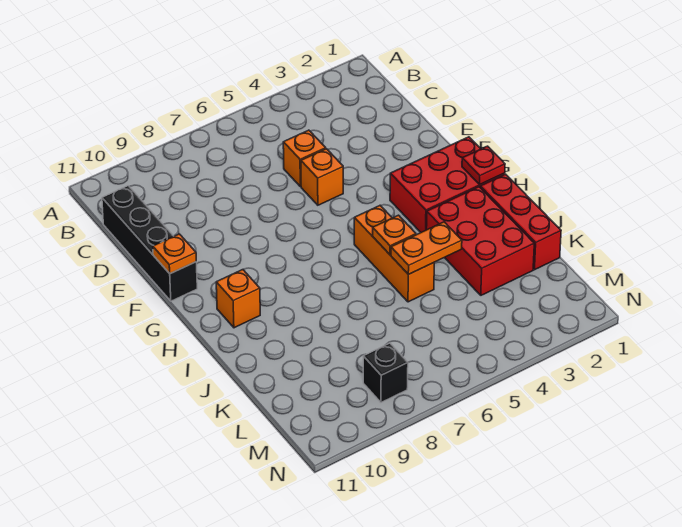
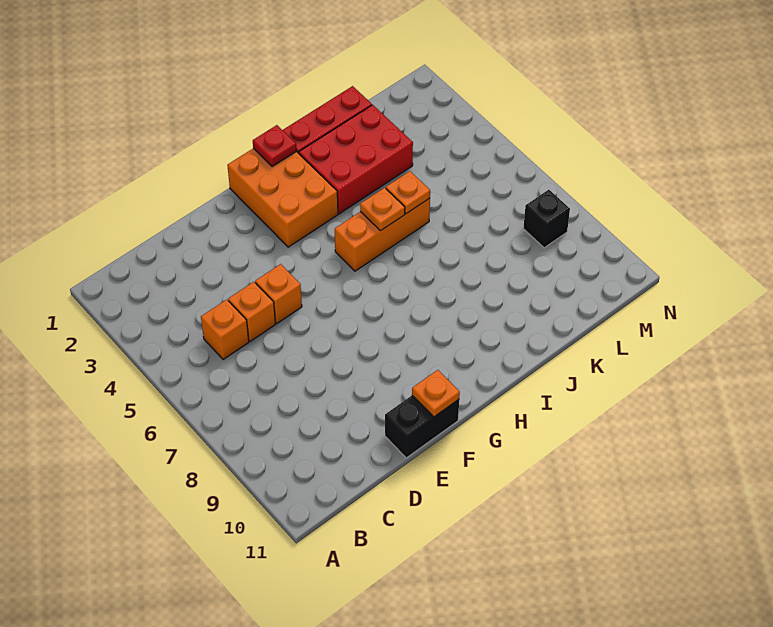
black 1x4 brick [102,186,197,301] -> black 1x2 brick [385,396,459,458]
red 2x3 brick [390,137,505,232] -> orange 2x3 brick [227,148,338,247]
orange 1x1 brick [216,270,260,328] -> orange 1x1 brick moved to [201,300,249,360]
orange 1x2 plate [391,222,462,275] -> orange 1x1 plate [386,171,430,214]

